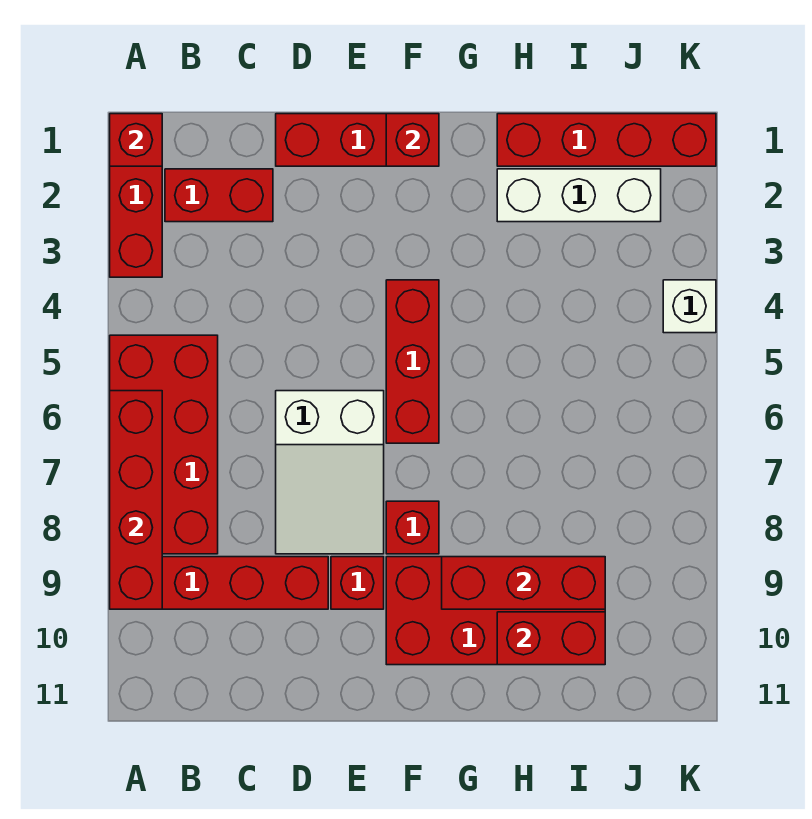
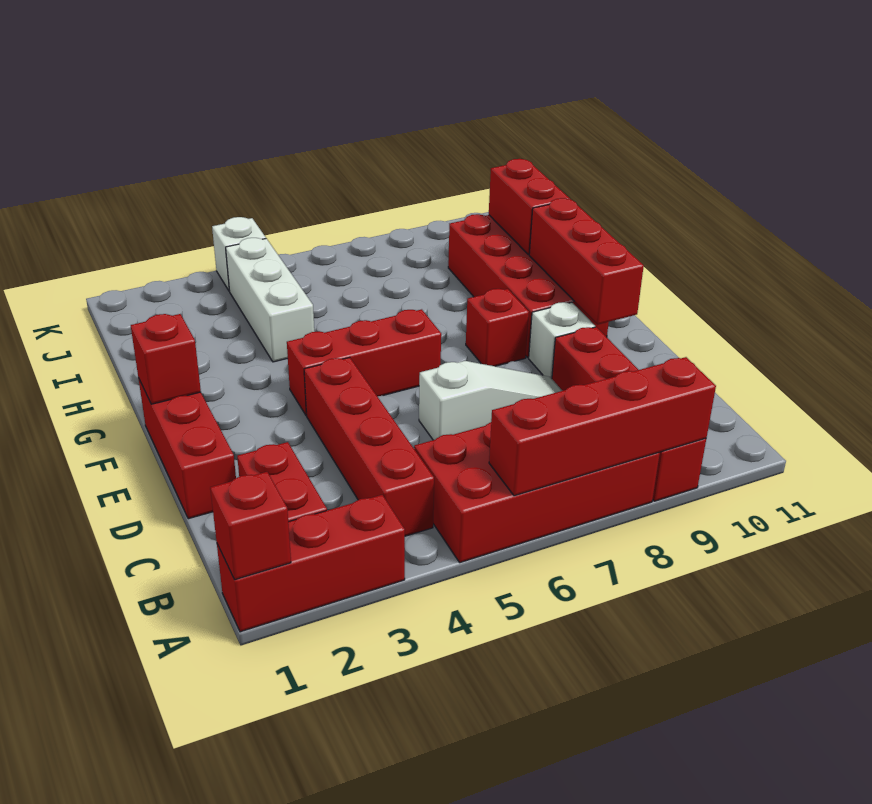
white 2x3 slope [276,391,384,554] -> white 1x3 slope [419,361,562,440]
red 1x1 brick [331,557,384,609] -> white 1x1 brick [529,302,595,378]
red 1x3 brick [442,557,605,609] -> red 1x3 brick moved to [529,198,644,325]
red 1x4 brick [497,114,716,166] -> red 1x4 brick moved to [304,357,434,536]
white 1x3 brick [497,169,661,222] -> white 1x3 brick moved to [226,238,314,362]

